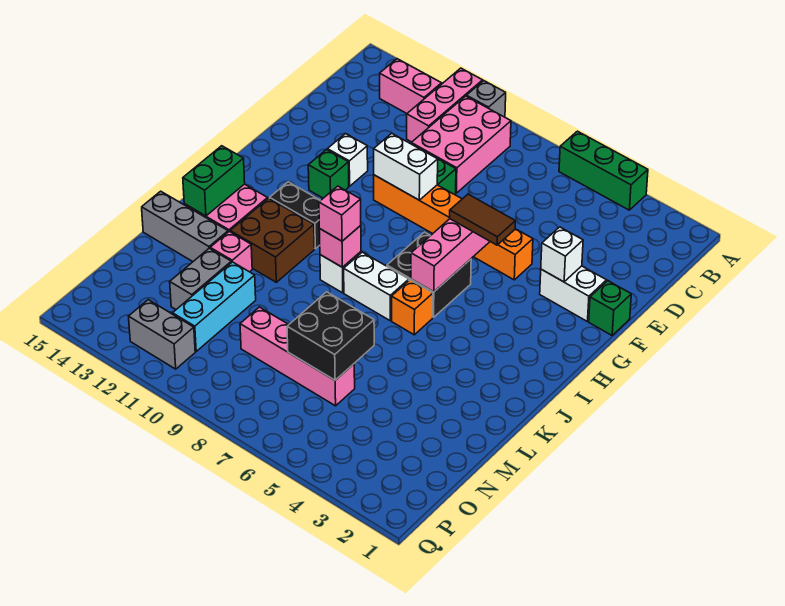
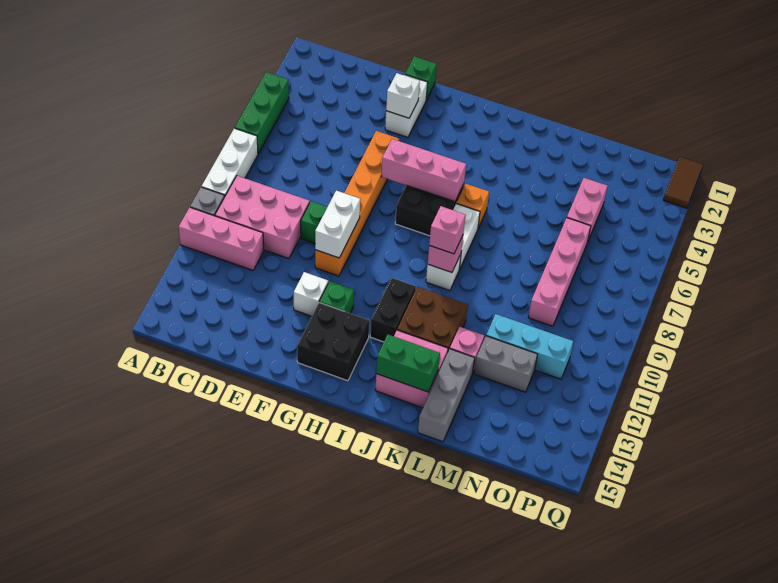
none -> white 1x3 brick [202,128,258,197]
pink 1x2 brick [380,59,441,113] -> pink 1x2 brick moved to [567,178,607,243]
brown 1x2 tile [450,194,515,245] -> brown 1x2 tile moved to [663,157,703,208]
black 2x2 brick [287,292,374,380] -> black 2x2 brick moved to [297,303,369,381]
grey 1x2 brick [129,300,195,369] -> none

